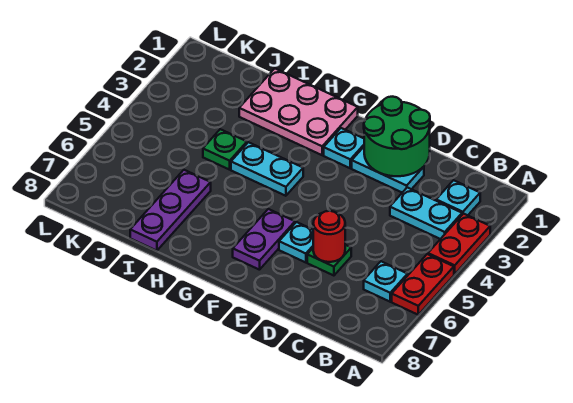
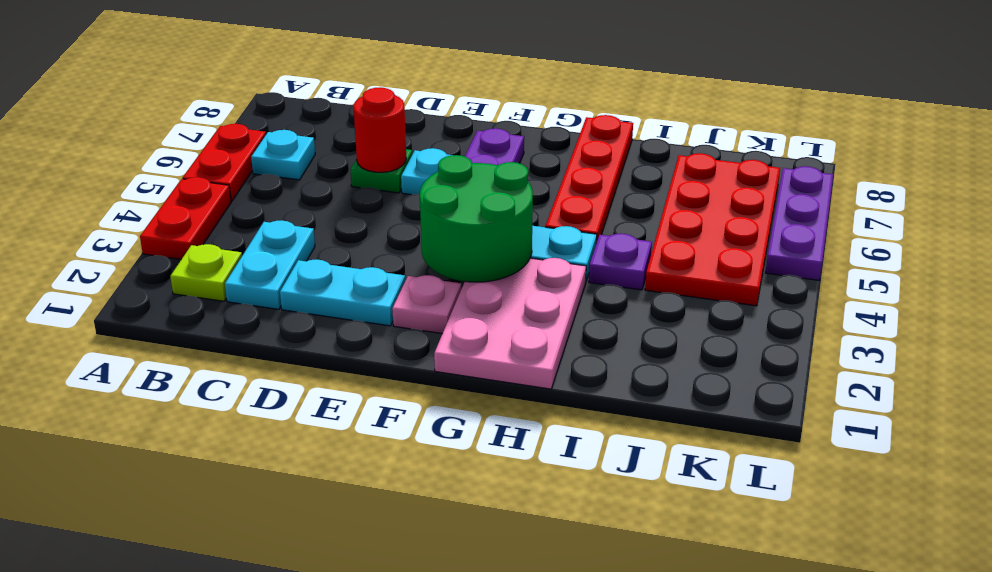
cyan 1x1 plate [436,180,480,215] -> lime 1x1 plate [170,244,242,301]
cyan 1x2 plate [390,187,462,239] -> cyan 1x2 plate turned to [225,220,315,309]
green 2x2 round brick [364,97,430,176] -> green 2x2 round brick moved to [420,155,533,282]
cyan 1x1 plate [324,128,364,168] -> pink 1x1 plate [392,275,461,334]
pink 2x3 plate [239,69,358,155] -> pink 2x3 plate turned to [434,258,586,389]
none -> red 1x4 plate [545,115,633,243]
green 1x1 plate [203,129,247,170] -> purple 1x1 plate [589,233,652,290]
purple 1x3 plate [130,170,211,251] -> purple 1x3 plate moved to [766,166,833,280]
none -> red 2x4 plate [645,153,780,306]

